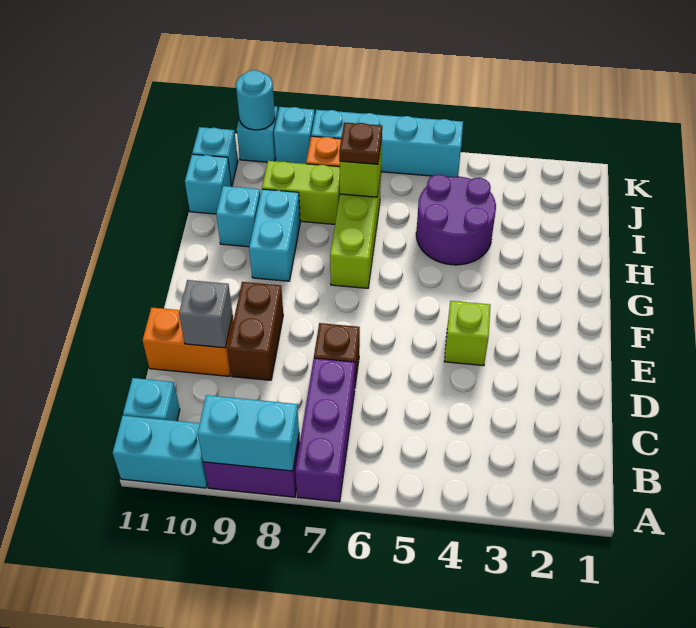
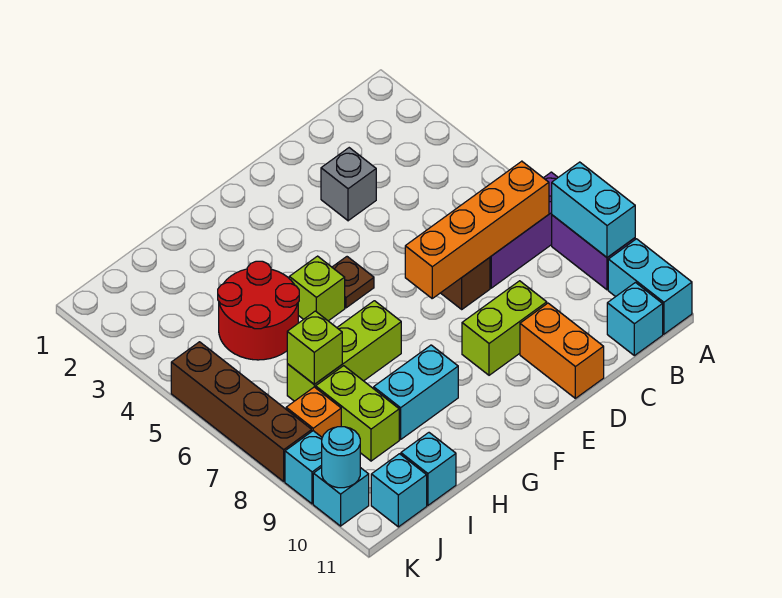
none -> orange 1x4 brick [405,161,549,298]
brown 1x2 brick [228,282,283,380] -> lime 1x2 brick [462,281,547,375]
grey 1x1 brick [179,280,233,348] -> grey 1x1 brick moved to [321,148,376,221]
lime 1x1 brick [444,301,490,366] -> lime 1x1 brick moved to [289,256,345,321]
purple 2x2 round brick [416,174,496,265] -> red 2x2 round brick [218,261,299,360]
cyan 1x1 brick [216,186,260,247] -> none
brown 1x1 plate [339,122,382,164] -> brown 1x1 plate moved to [332,257,374,308]
cyan 1x4 brick [311,110,463,177] -> brown 1x4 brick [171,342,312,481]

